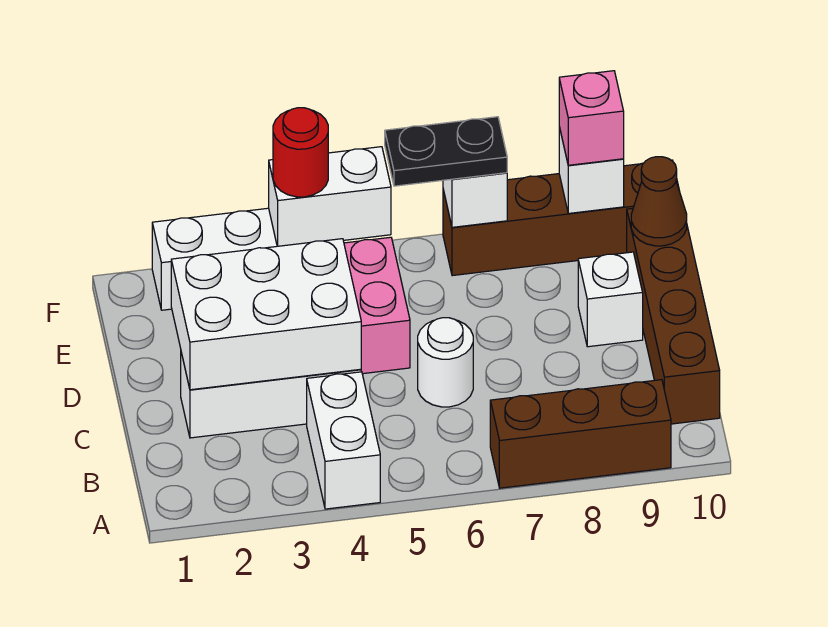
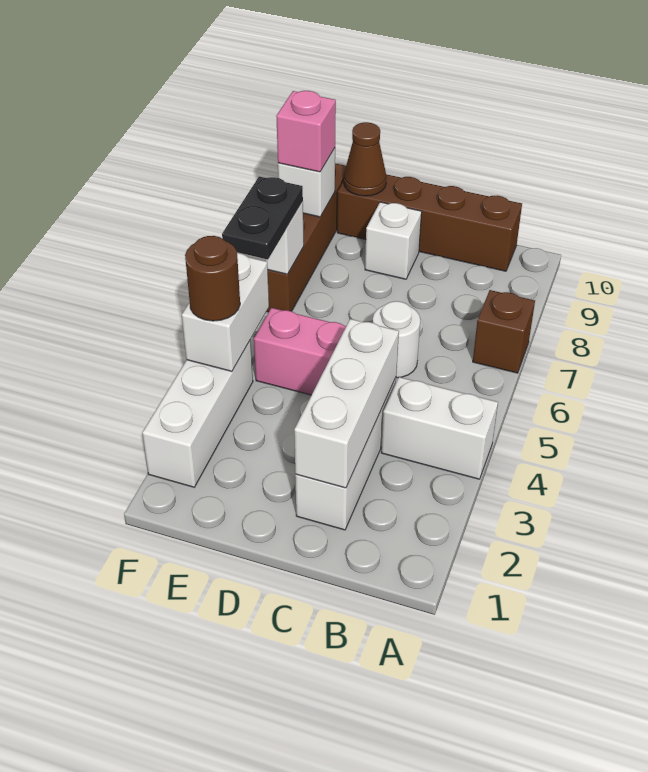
brown 1x3 brick [490,380,671,488] -> brown 1x1 brick [473,290,535,373]
white 2x3 brick [171,239,361,390] -> white 1x3 brick [294,319,399,488]
red 1x1 round brick [273,108,328,197] -> brown 1x1 round brick [185,236,240,321]

